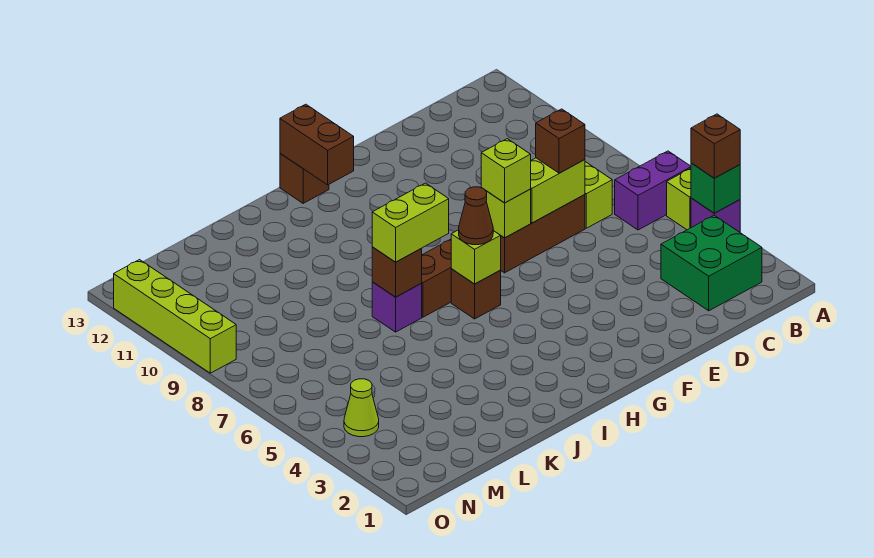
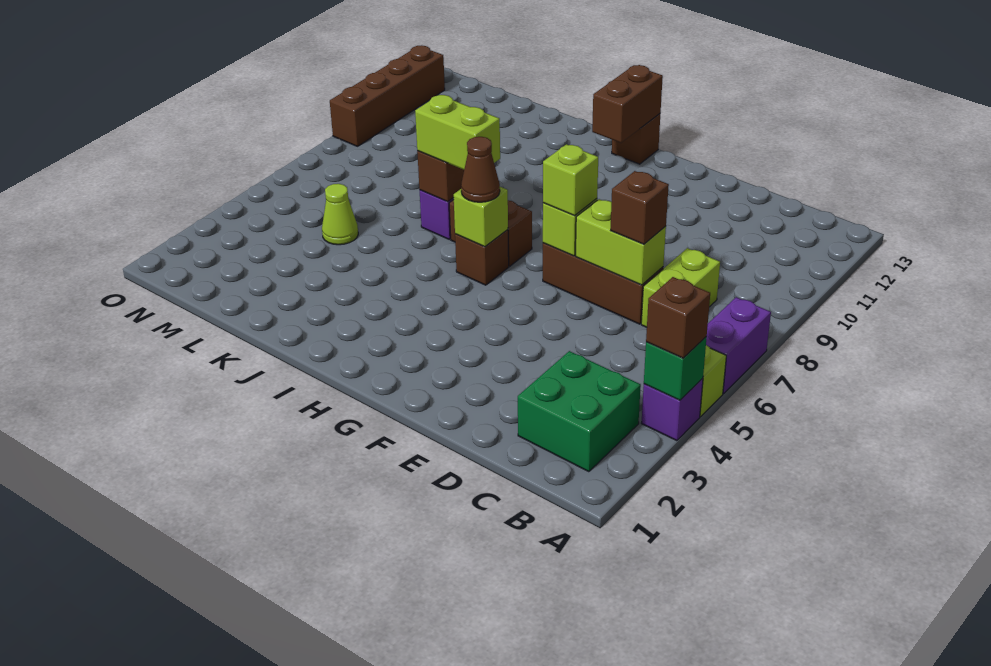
purple 1x2 brick [615,151,691,230] -> purple 1x2 brick turned to [706,297,771,394]
lime 1x1 cone [344,379,379,437] -> lime 1x1 cone moved to [322,184,358,245]
lime 1x4 brick [114,260,236,373] -> brown 1x4 brick [330,45,445,146]

